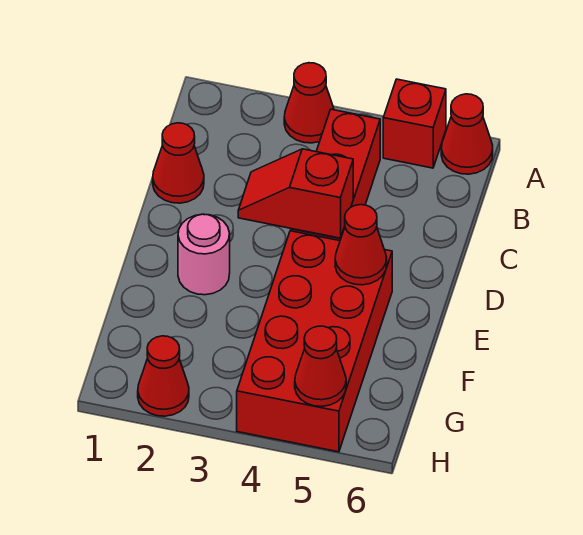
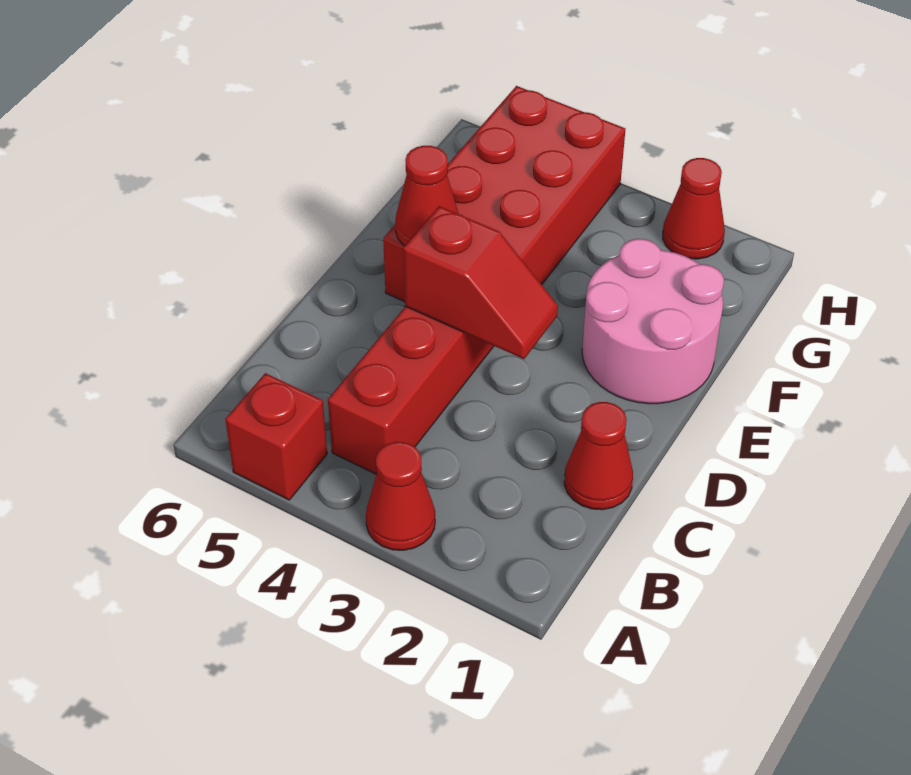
red 1x1 cone [441,94,493,174] -> none
pink 1x1 round brick [178,214,230,295] -> pink 2x2 round brick [582,239,724,404]
red 1x1 cone [295,326,346,406] -> none

